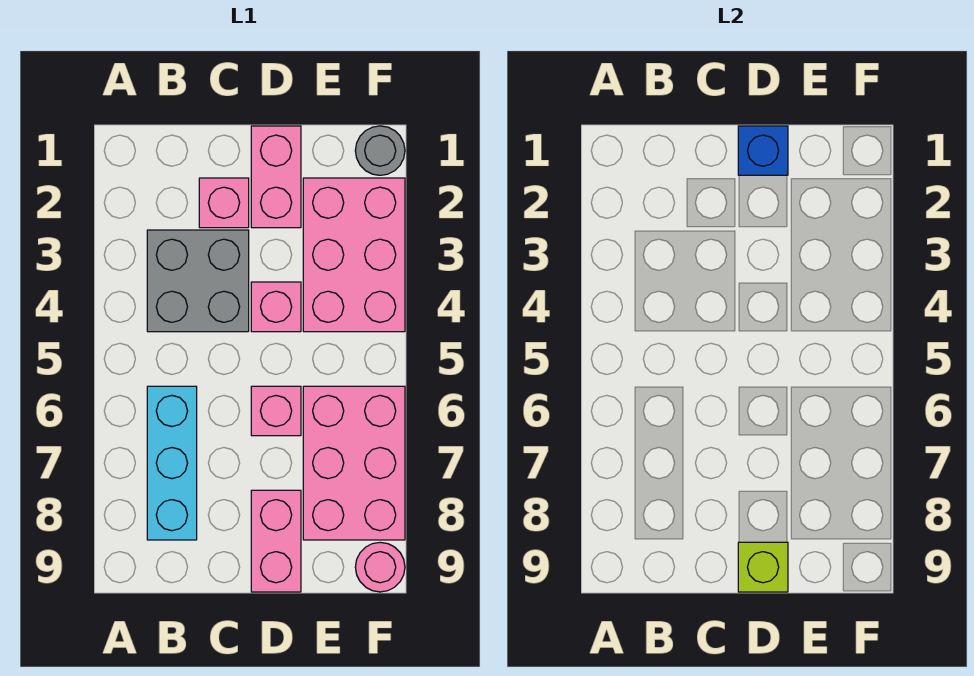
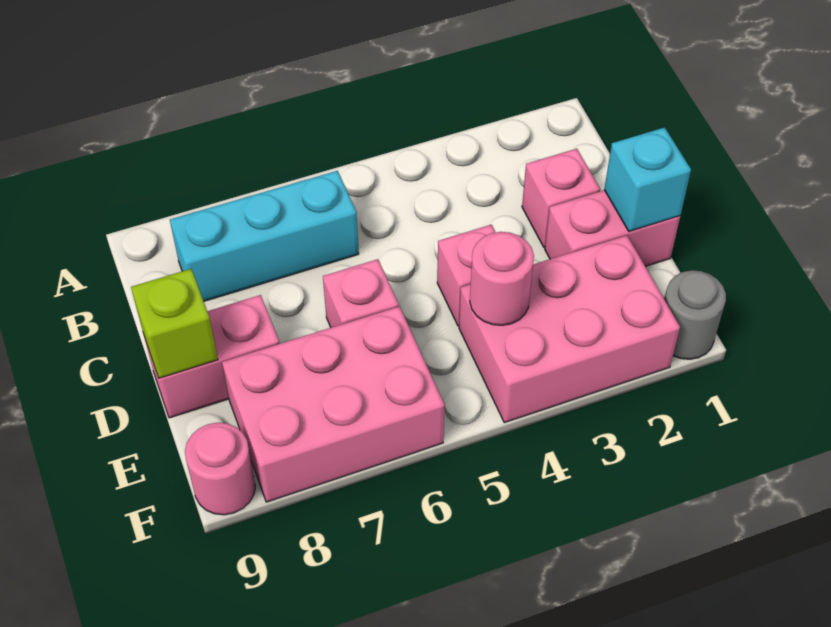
grey 2x2 brick [147,230,249,332] -> none
blue 1x1 brick [738,126,788,175] -> cyan 1x1 brick [604,127,691,231]
none -> pink 1x1 round brick [470,232,534,325]

